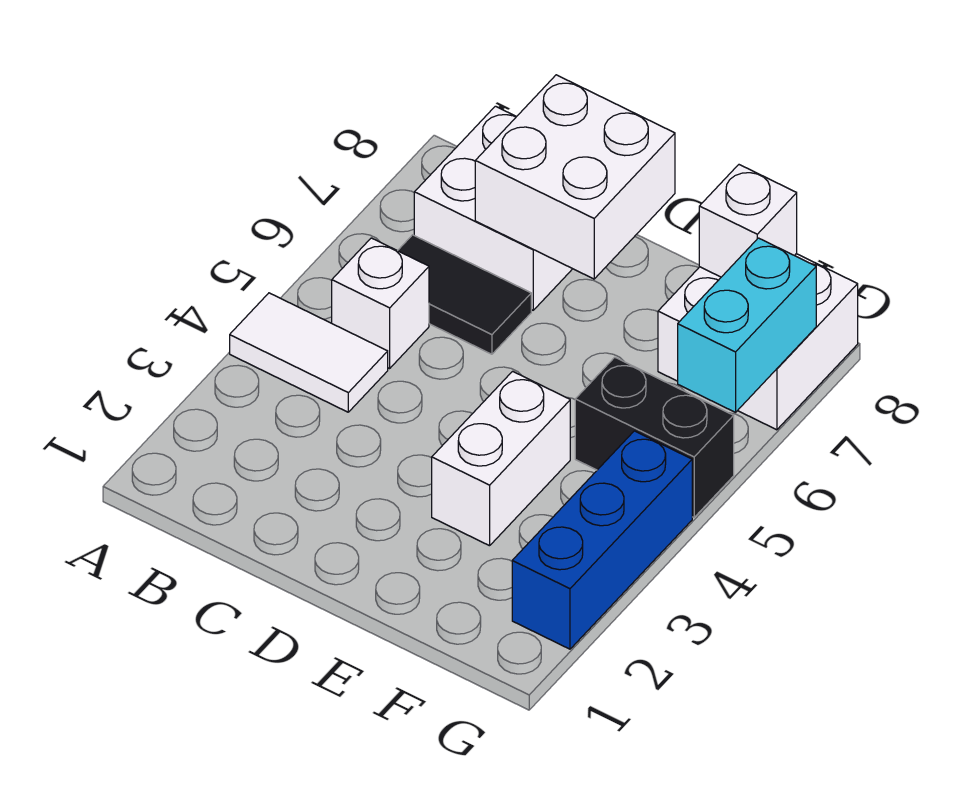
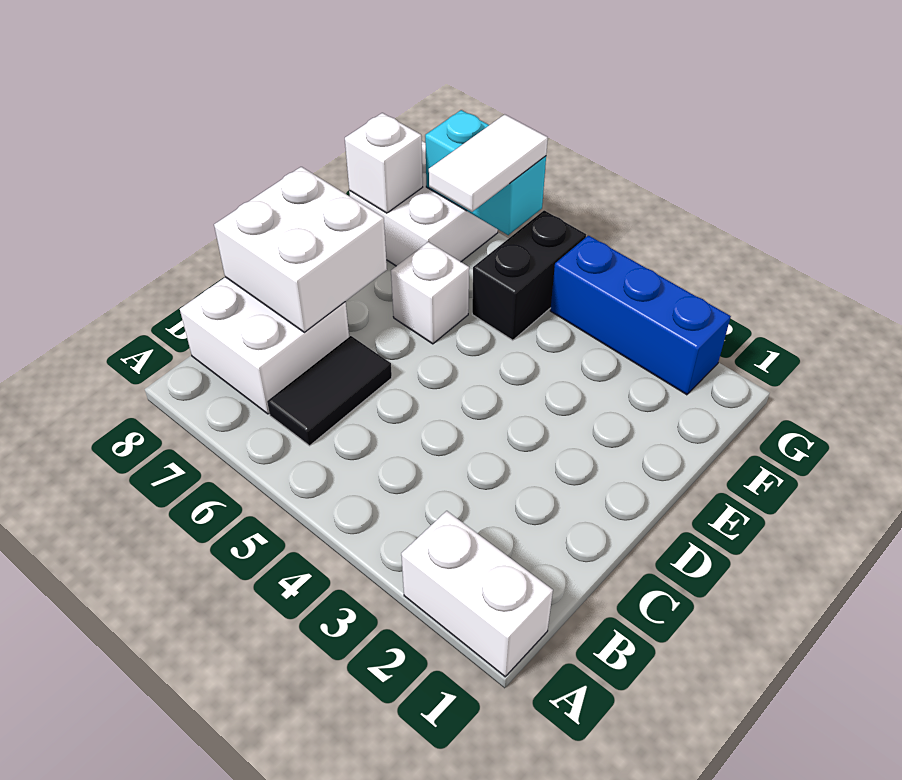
white 1x2 tile [230,293,388,412] -> white 1x2 tile moved to [429,114,548,212]
white 1x1 brick [332,238,429,368] -> white 1x1 brick moved to [391,242,469,344]
white 1x2 brick [432,371,570,546] -> white 1x2 brick moved to [401,511,553,677]

